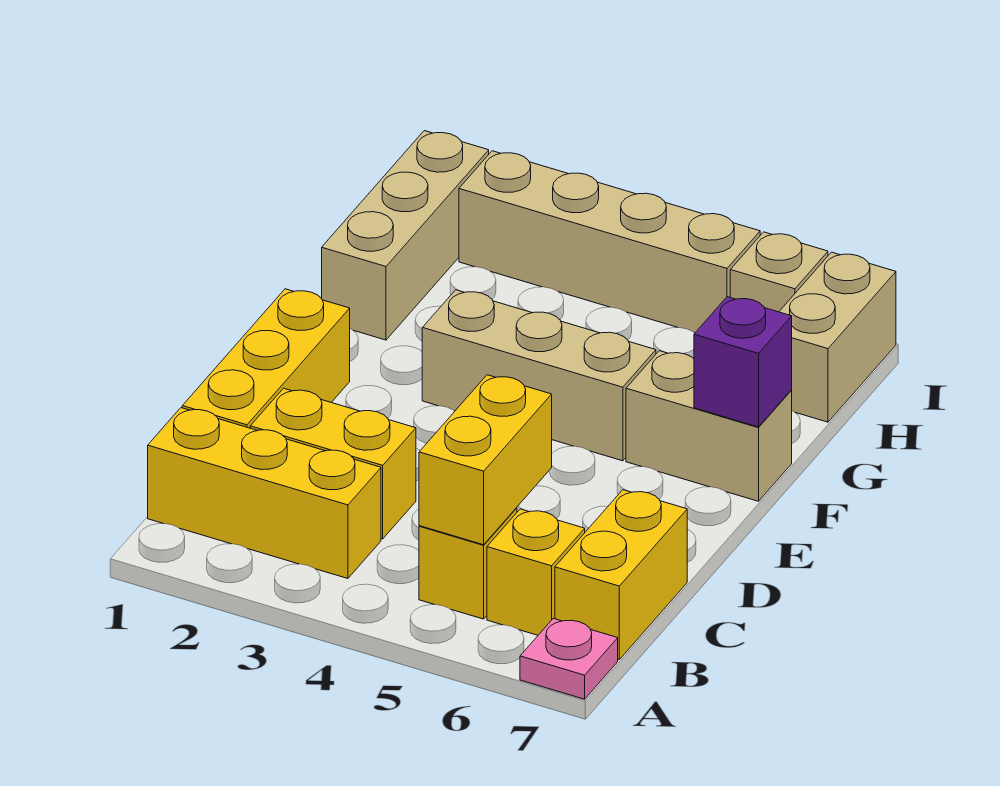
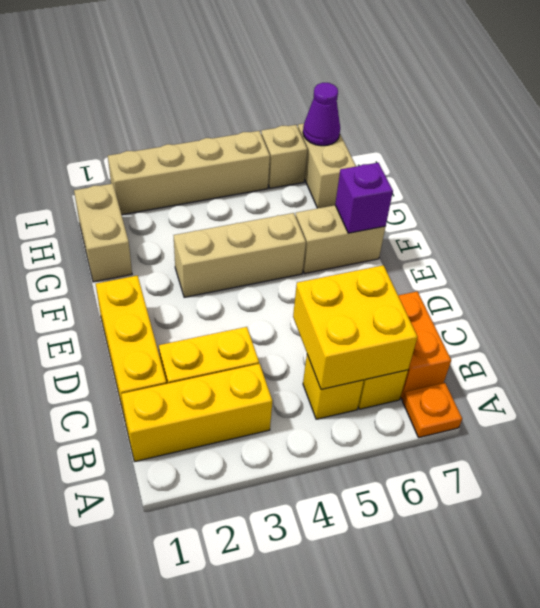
pink 1x1 plate [520,618,618,699] -> orange 1x1 plate [402,383,462,437]
yellow 1x2 brick [419,375,552,545] -> yellow 2x2 brick [293,265,417,389]
yellow 1x2 brick [555,490,687,659] -> orange 1x2 brick [398,292,451,399]
tan 1x3 brick [322,131,489,340] -> tan 1x2 brick [74,184,132,282]
none -> purple 1x1 cone [303,83,340,146]

